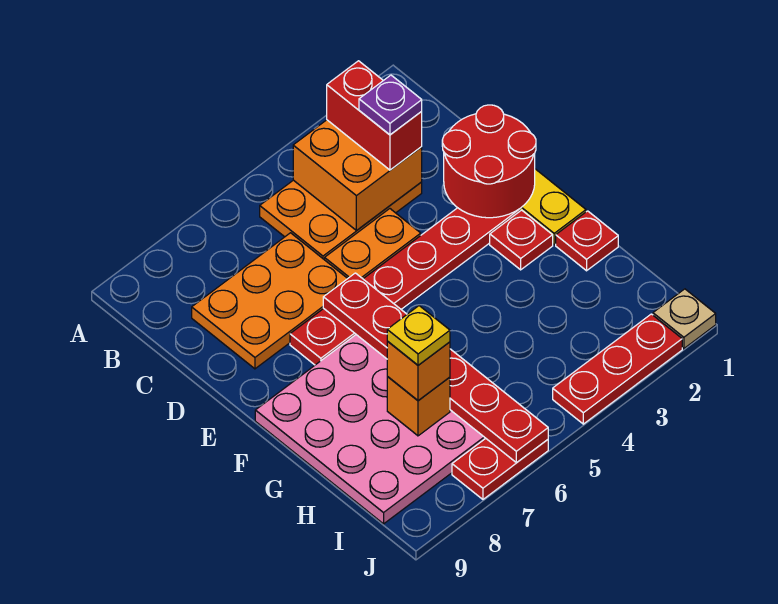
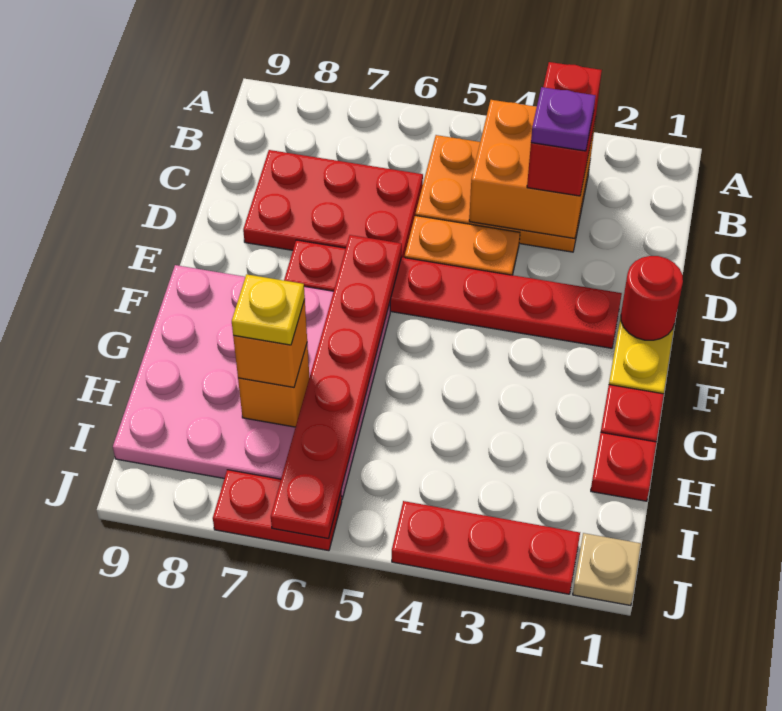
orange 2x3 plate [192,233,348,369] -> red 2x3 plate [243,150,423,258]
red 2x2 round brick [442,105,536,218] -> red 1x1 round brick [621,256,683,340]
red 1x1 plate [490,210,553,270] -> red 1x1 plate moved to [591,432,656,501]

